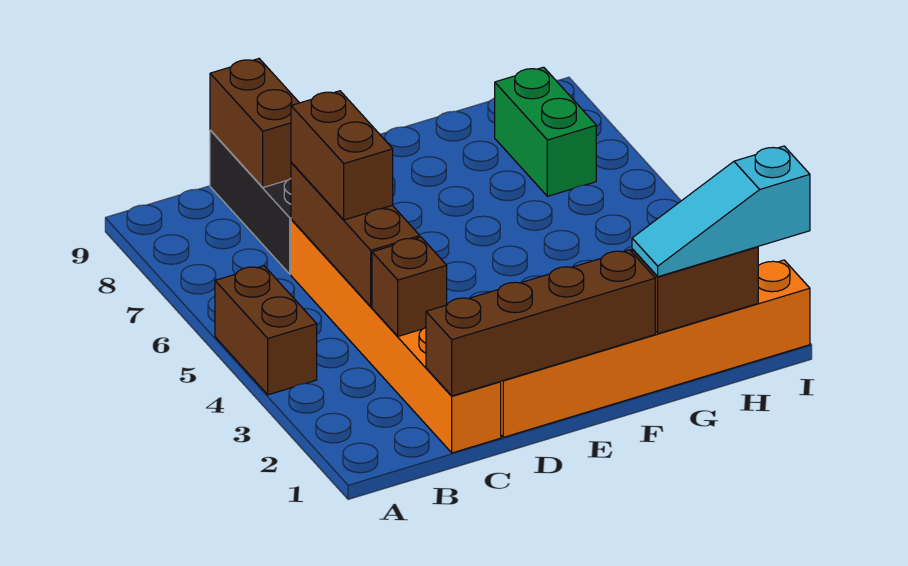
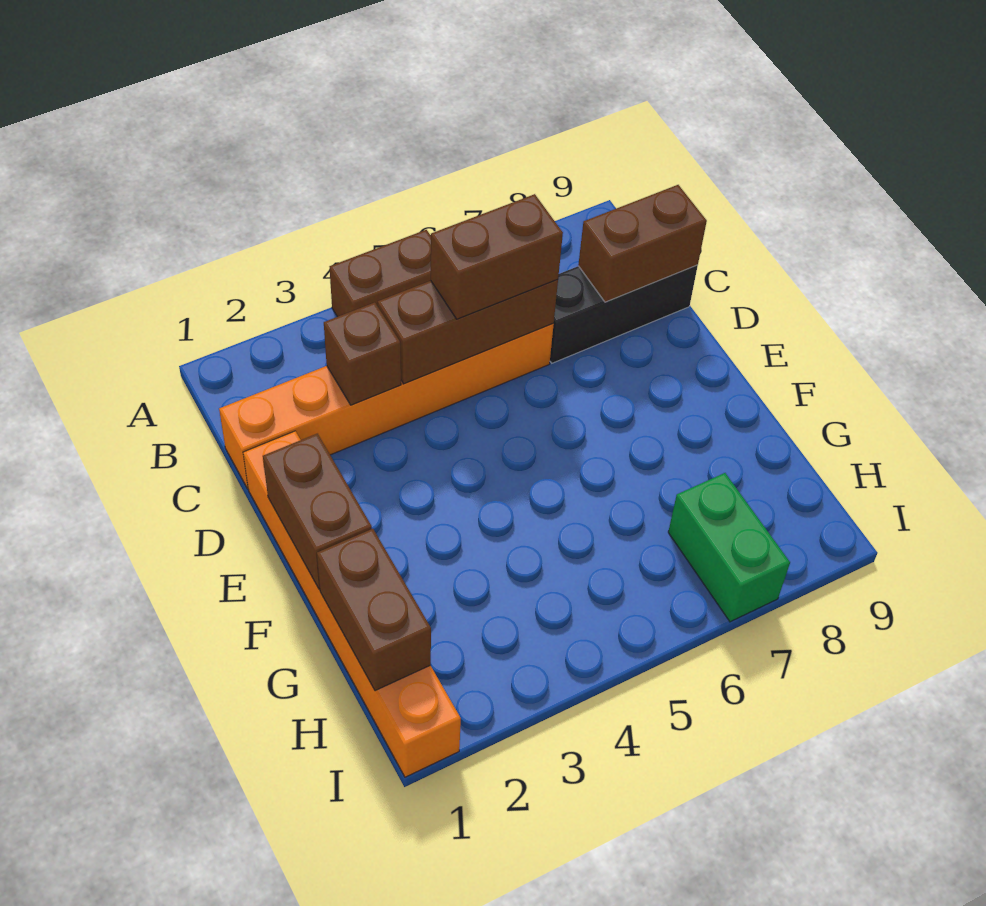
brown 1x4 brick [426,250,655,396] -> brown 1x2 brick [263,434,372,589]
cyan 1x3 slope [632,146,810,277] -> none
green 1x2 brick [495,67,596,196] -> green 1x2 brick turned to [668,473,790,622]

